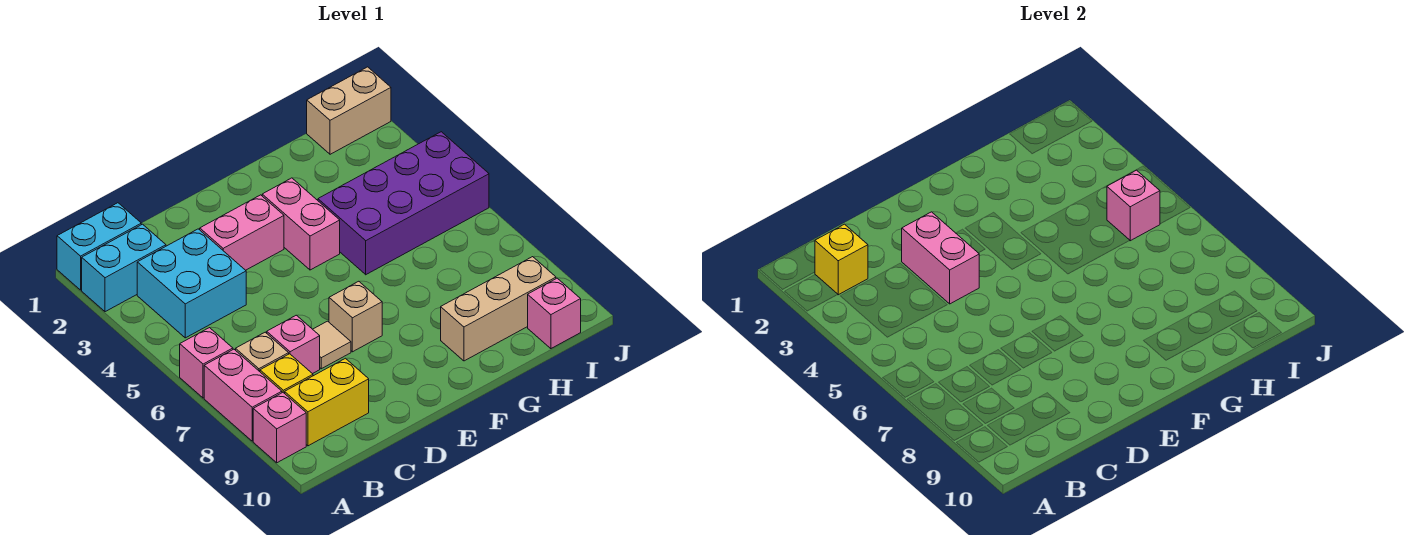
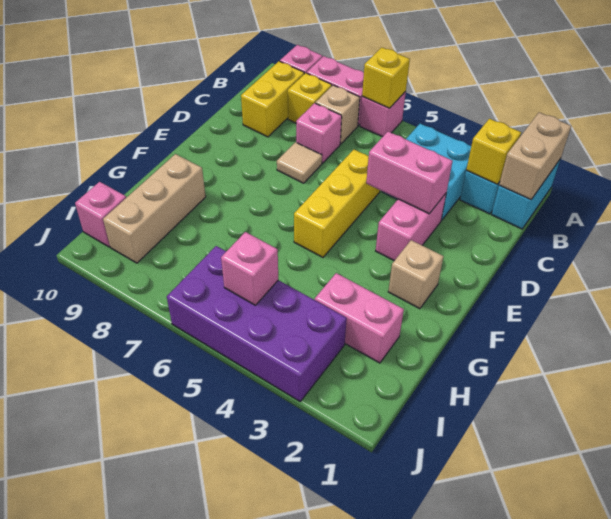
none -> yellow 1x1 brick [362,47,410,108]
none -> yellow 1x3 brick [294,150,380,257]
tan 1x1 brick [329,281,382,352] -> tan 1x1 brick moved to [388,240,444,309]
pink 1x2 brick [262,178,340,270] -> pink 1x2 brick moved to [315,273,404,363]
purple 2x4 brick [318,132,489,275] -> purple 2x4 brick turned to [167,246,347,401]
tan 1x2 brick [307,67,391,154] -> tan 1x2 brick moved to [499,113,571,200]

